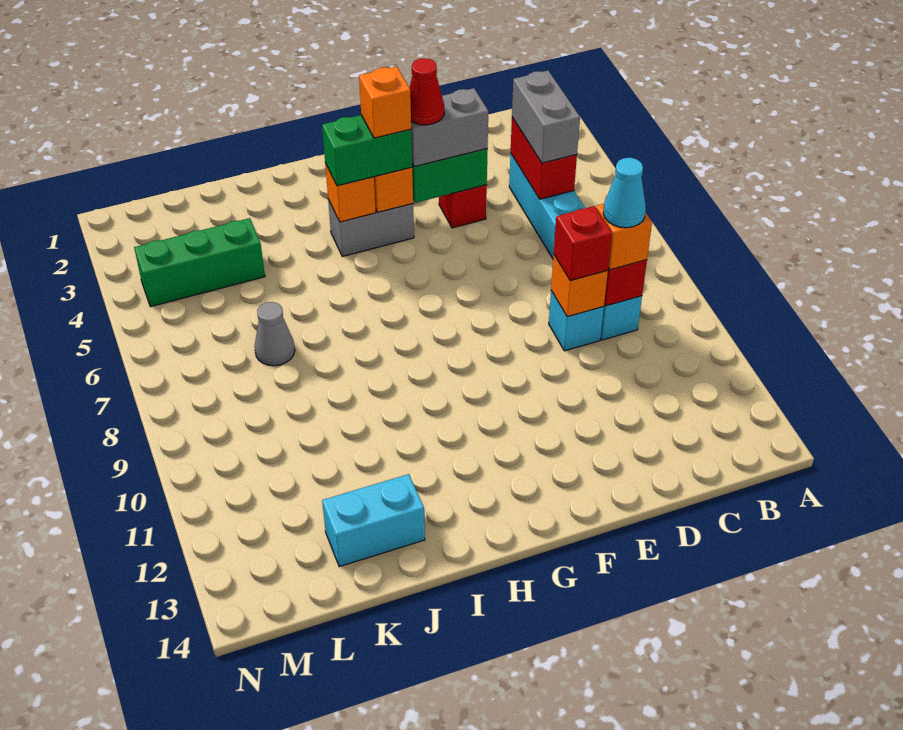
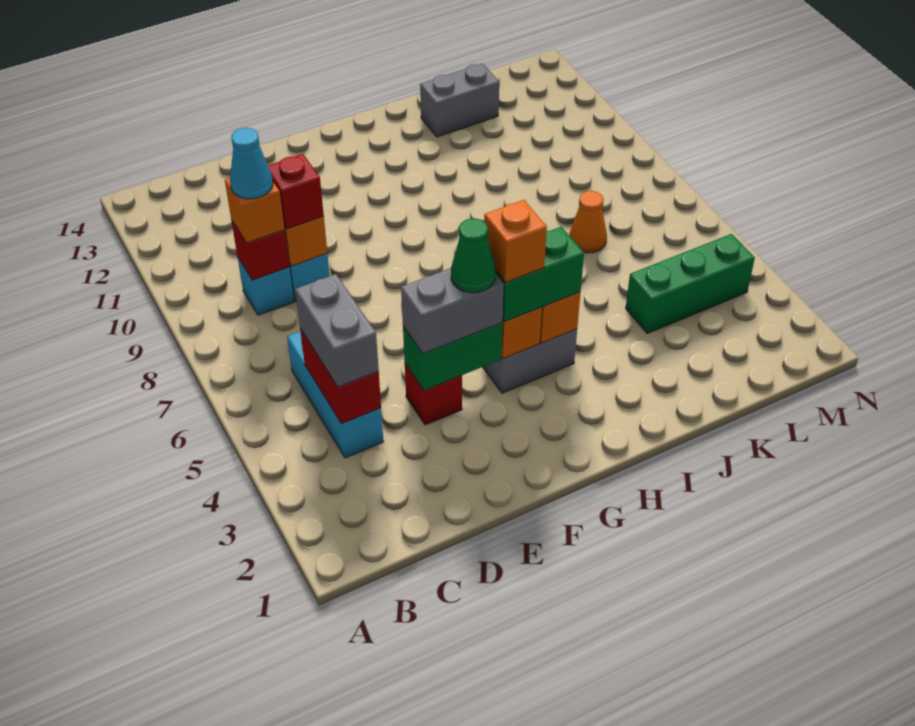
red 1x1 cone [410,58,444,125] -> green 1x1 cone [451,218,495,293]
cyan 1x2 brick [322,474,425,567] -> grey 1x2 brick [420,63,499,137]
grey 1x1 cone [255,302,295,366] -> orange 1x1 cone [569,191,607,253]

